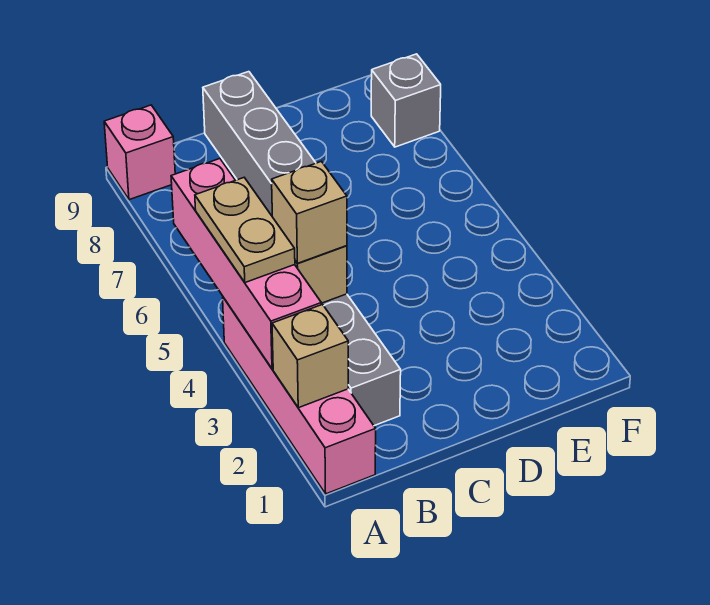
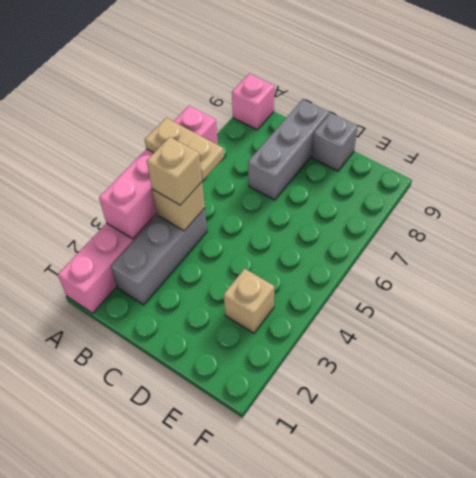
tan 1x1 brick [272,305,348,408] -> tan 1x1 brick moved to [224,269,274,333]
tan 1x2 plate [195,178,295,283] -> tan 1x2 plate turned to [145,118,224,180]
grey 1x1 brick [371,54,441,147] -> grey 1x1 brick moved to [312,113,358,171]

